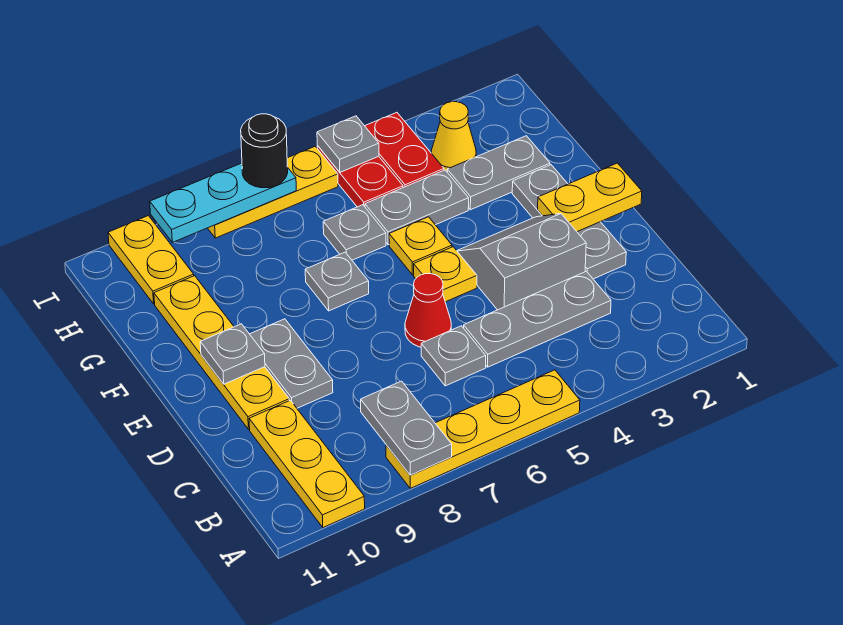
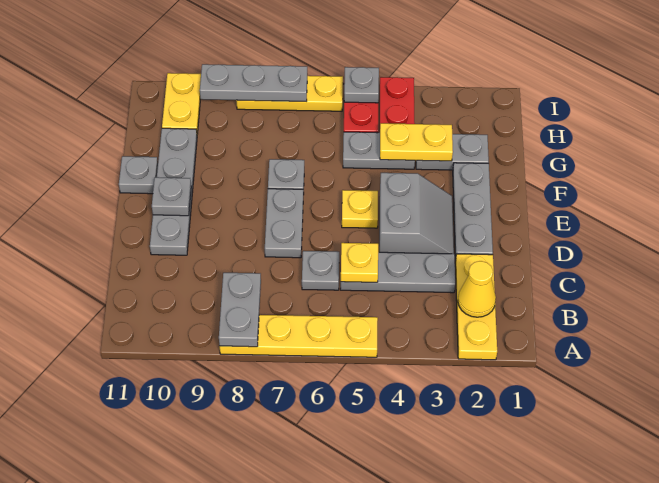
yellow 1x3 plate [249,400,365,528] -> yellow 1x3 plate moved to [455,254,497,360]
grey 2x2 slope [457,214,586,310] -> grey 2x2 slope turned to [379,173,454,254]
red 1x1 cone [405,274,451,347] -> none
grey 1x2 plate [250,319,333,408] -> grey 1x2 plate moved to [265,189,303,258]
yellow 1x4 plate [154,276,289,429] -> grey 1x4 plate [150,128,197,255]
yellow 1x2 plate [538,163,642,232] -> yellow 1x2 plate moved to [380,123,453,161]
yellow 1x1 plate [389,217,452,275] -> yellow 1x1 plate moved to [341,243,378,282]
grey 1x1 plate [323,205,386,260] -> grey 1x1 plate moved to [119,156,158,194]
yellow 1x1 cone [431,102,476,171] -> yellow 1x1 cone moved to [458,261,496,317]
cyan 1x3 plate [150,163,296,242] -> grey 1x3 plate [200,64,307,102]
black 1x1 round brick [241,114,288,188] -> none

